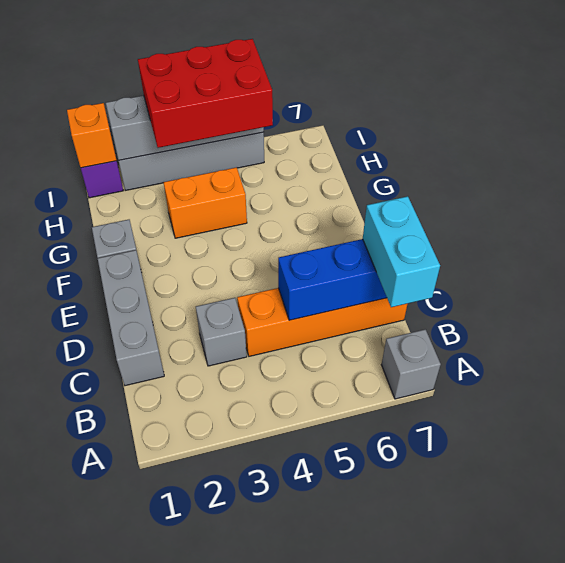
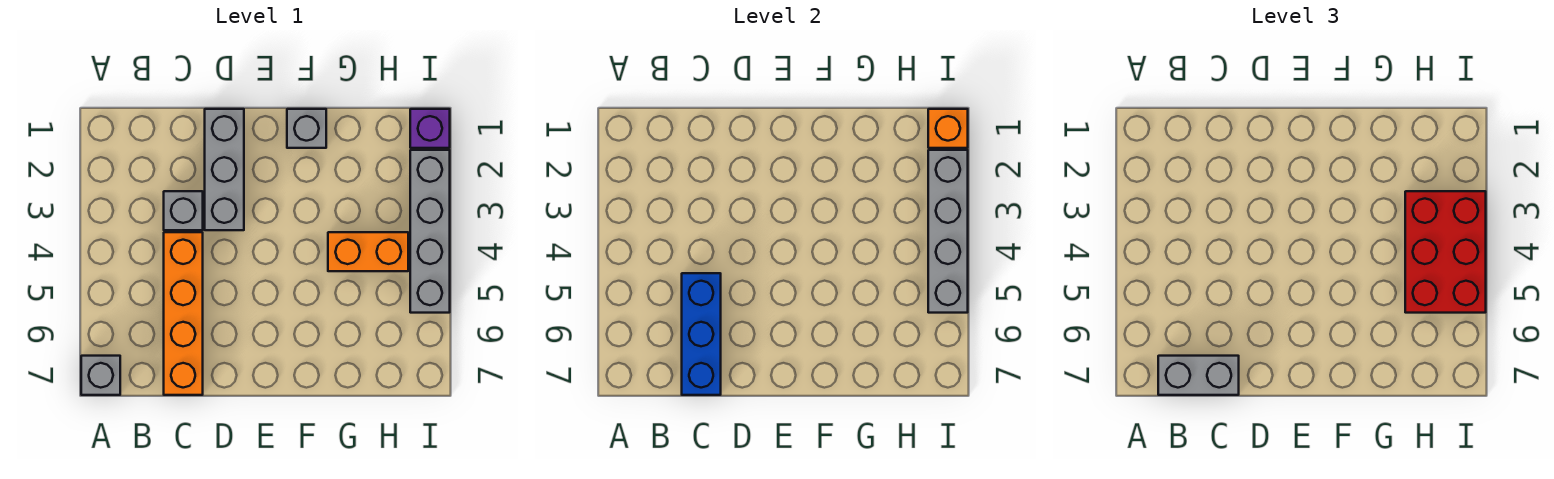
cyan 1x2 brick [363,196,440,307] -> grey 1x2 brick [1158,356,1239,395]
grey 1x3 brick [98,250,164,386] -> grey 1x3 brick turned to [205,109,244,230]
orange 1x2 brick [163,167,247,238] -> orange 1x2 brick turned to [328,232,408,271]

